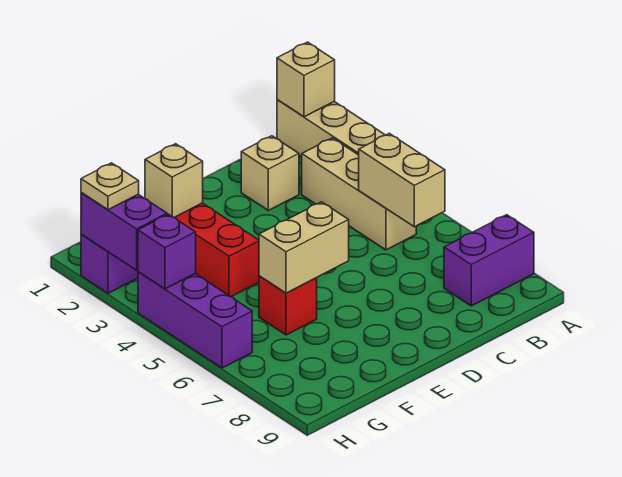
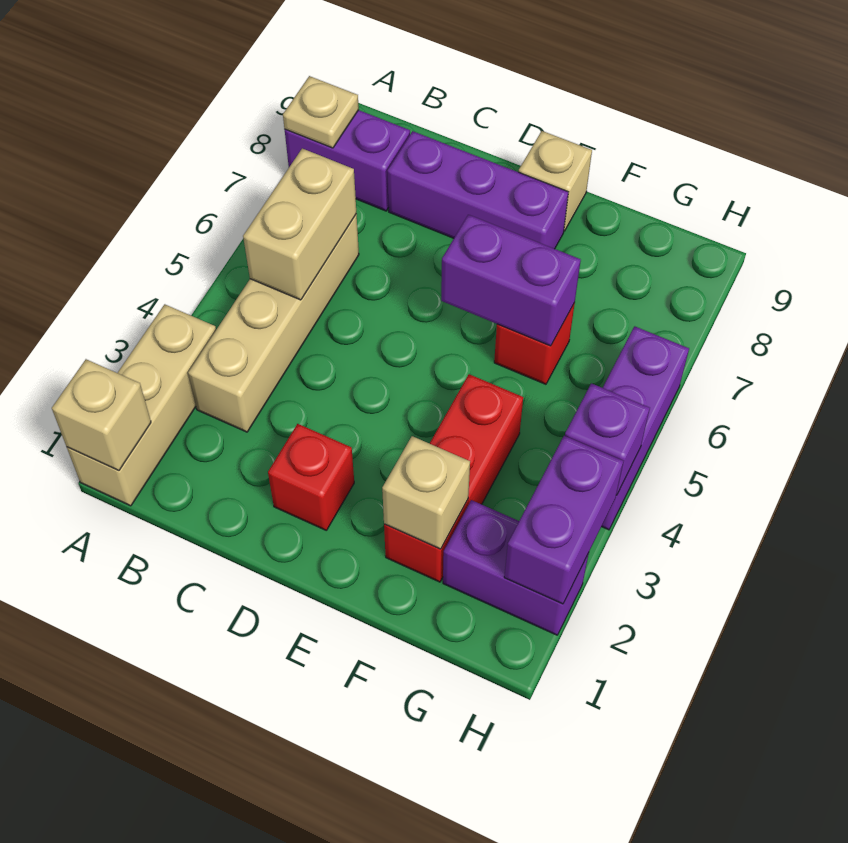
tan 1x3 brick [302,138,416,250] -> tan 1x4 brick [188,214,359,432]
tan 1x1 brick [241,136,299,210] -> tan 1x1 brick moved to [518,131,592,231]
none -> purple 1x3 brick [387,131,568,249]
none -> red 1x1 brick [268,424,354,530]
tan 1x2 brick [259,202,349,293] -> purple 1x2 brick [441,215,581,346]
tan 1x1 plate [81,163,139,210] -> tan 1x1 plate moved to [283,76,359,148]

